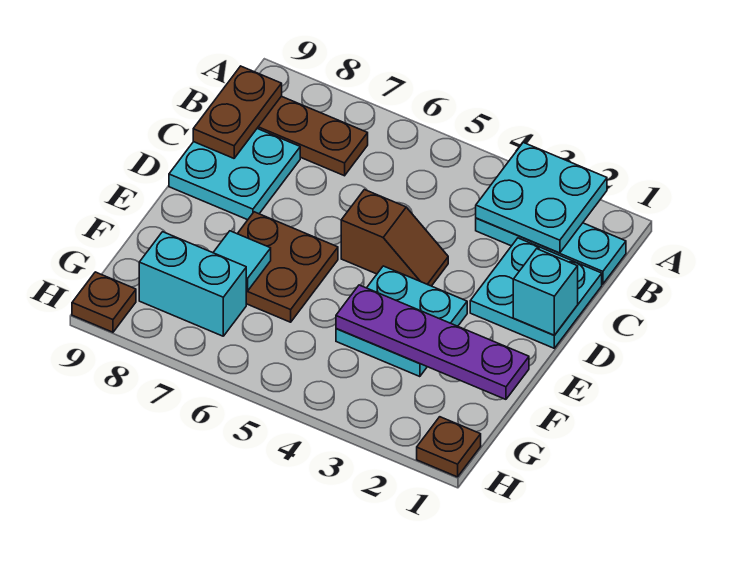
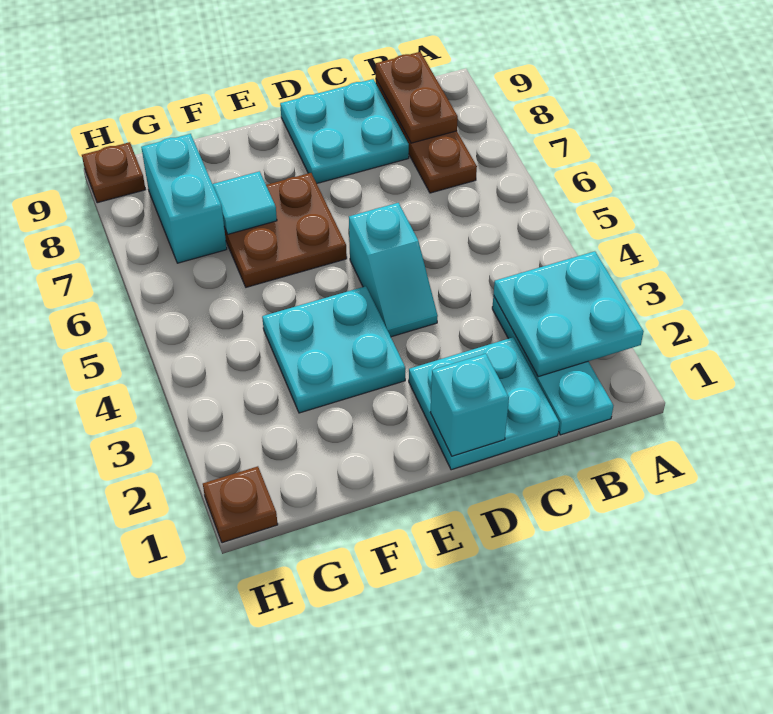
brown 1x2 plate [193,66,282,158] -> brown 1x2 plate turned to [376,52,458,143]
brown 1x2 slope [341,190,448,286] -> cyan 1x2 slope [349,203,438,337]
purple 1x4 plate [336,285,529,399] -> none

